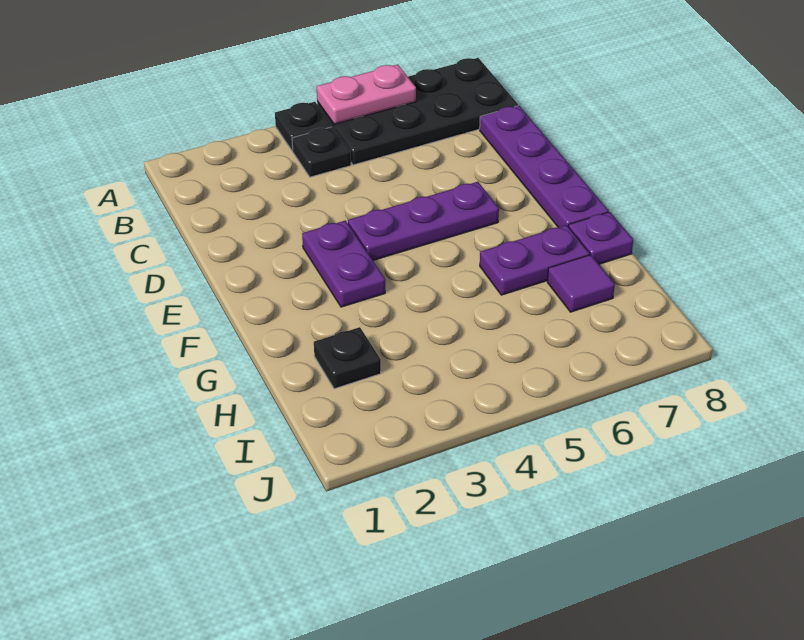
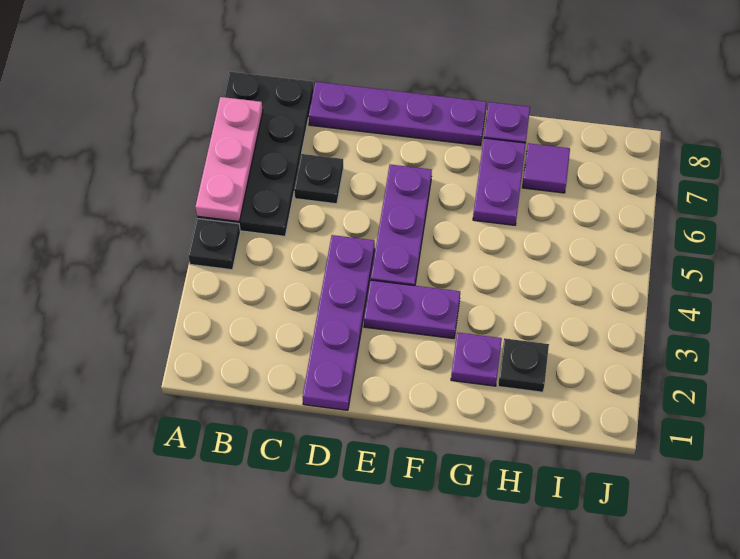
pink 1x2 plate [317,64,416,124] -> pink 1x3 plate [195,97,263,221]
black 1x1 plate [292,127,351,177] -> black 1x1 plate moved to [294,154,343,204]
none -> purple 1x4 plate [303,235,375,410]
none -> purple 1x1 plate [451,332,502,386]

